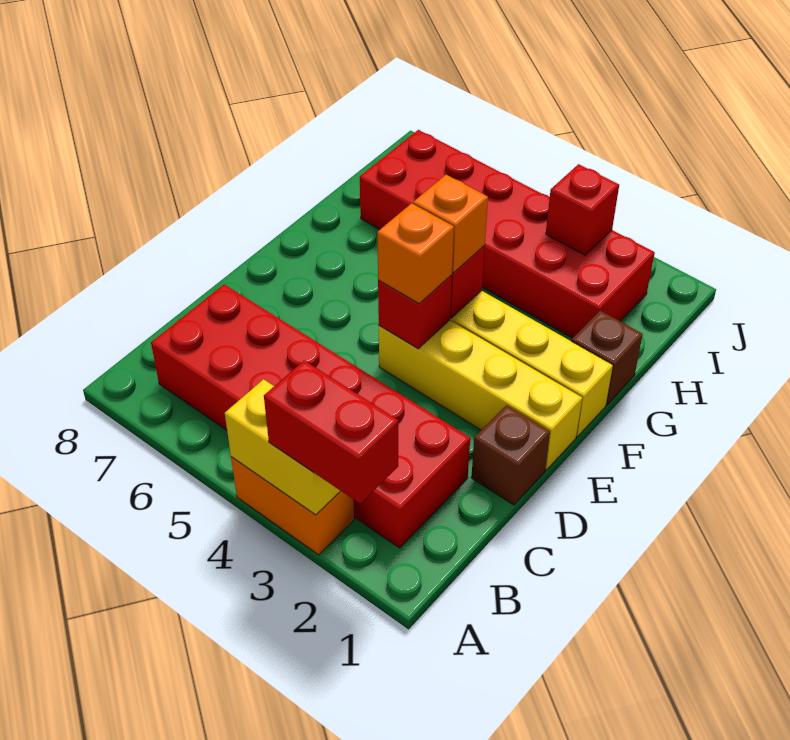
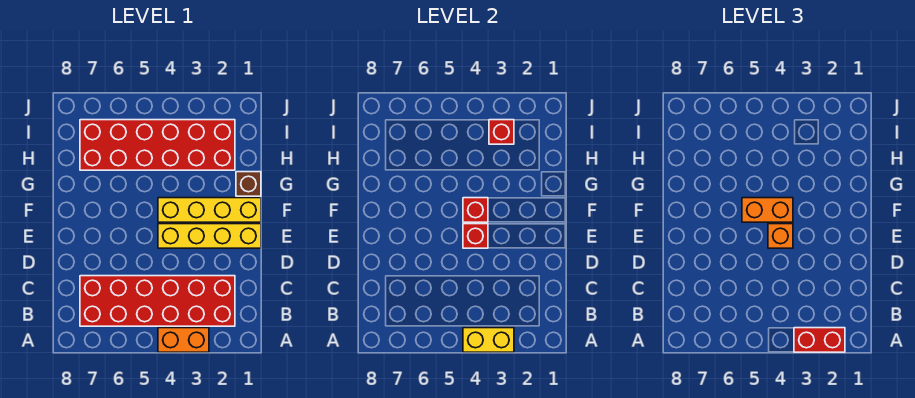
brown 1x1 brick [471,405,550,505] -> none
orange 1x1 brick [413,175,488,273] -> orange 1x2 brick [742,198,793,222]

